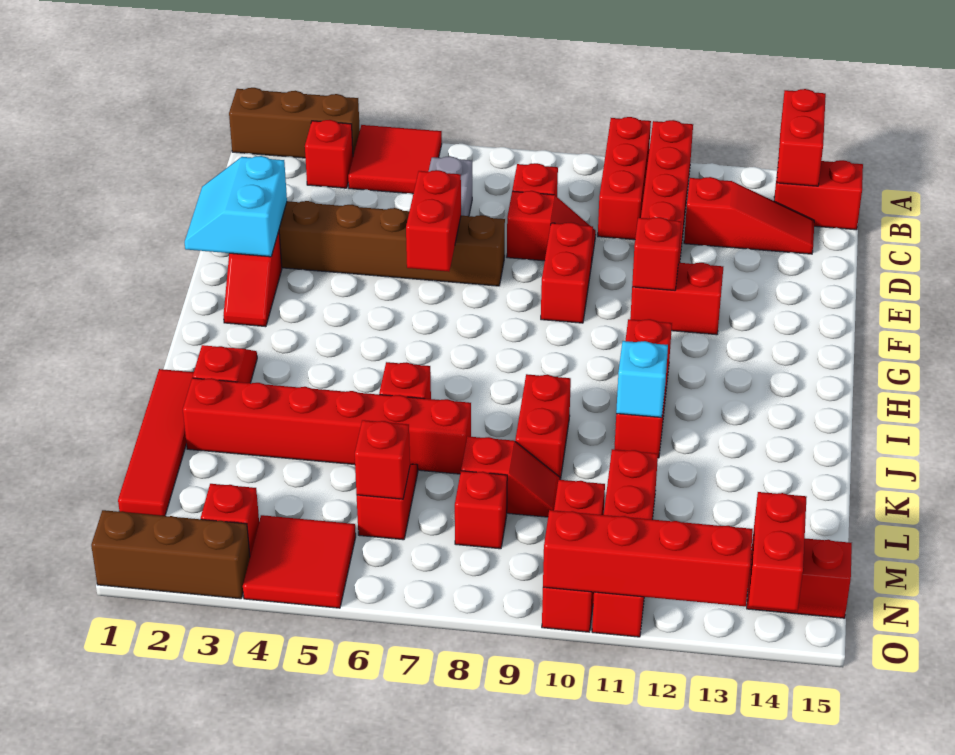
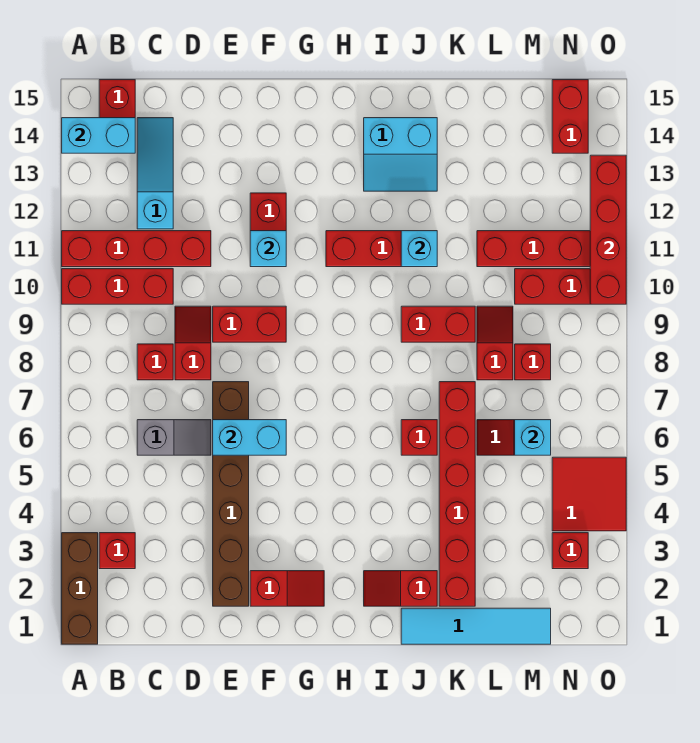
red 2x2 tile [348,125,442,194] -> none
red 1x2 brick [777,89,826,186] -> cyan 1x2 brick [62,118,135,153]
red 1x3 slope [684,177,814,254] -> cyan 1x3 slope [137,118,173,229]
cyan 2x2 slope [185,156,287,257] -> cyan 2x2 slope moved to [364,118,437,191]
red 1x2 brick [406,170,461,272] -> cyan 1x2 brick [213,420,286,455]
red 1x1 brick [632,217,681,290] -> cyan 1x1 brick [250,231,286,267]
red 1x4 tile [118,369,194,516] -> cyan 1x4 tile [401,608,551,644]
red 1x1 brick [355,420,410,499] -> cyan 1x1 brick [515,420,551,455]
red 1x2 brick [748,492,807,611] -> none
brown 1x3 brick [91,510,250,599] -> none

